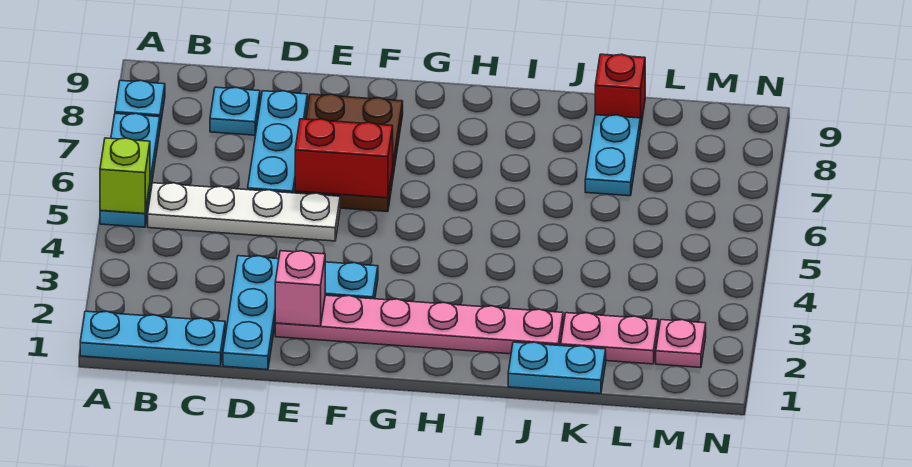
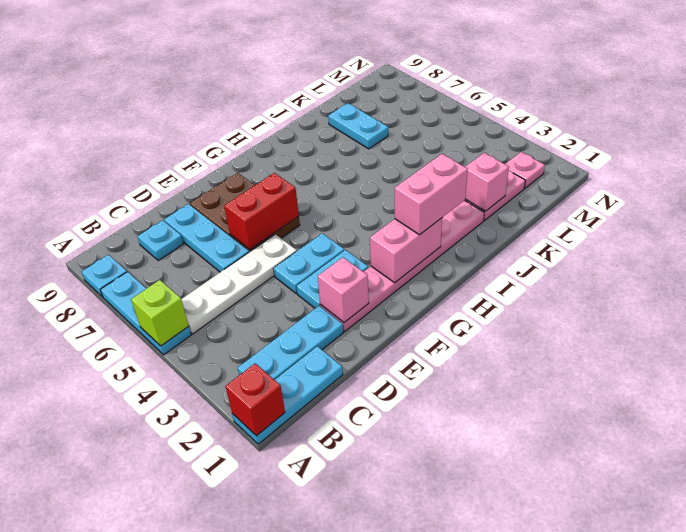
cyan 1x3 plate [223,256,279,370] -> cyan 1x3 plate turned to [238,306,343,380]
none -> pink 1x2 brick [370,218,442,283]
none -> pink 1x2 brick [395,154,468,235]
cyan 1x2 plate [508,342,606,394] -> cyan 1x2 plate moved to [273,233,344,294]
none -> pink 1x1 brick [465,153,509,211]
red 1x1 brick [595,54,645,129] -> red 1x1 brick moved to [226,363,285,436]

